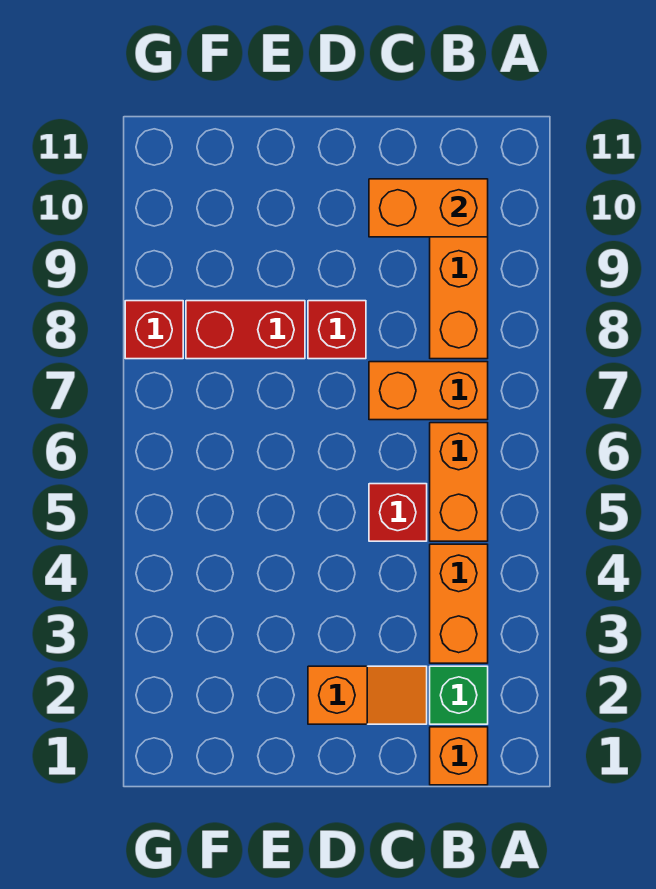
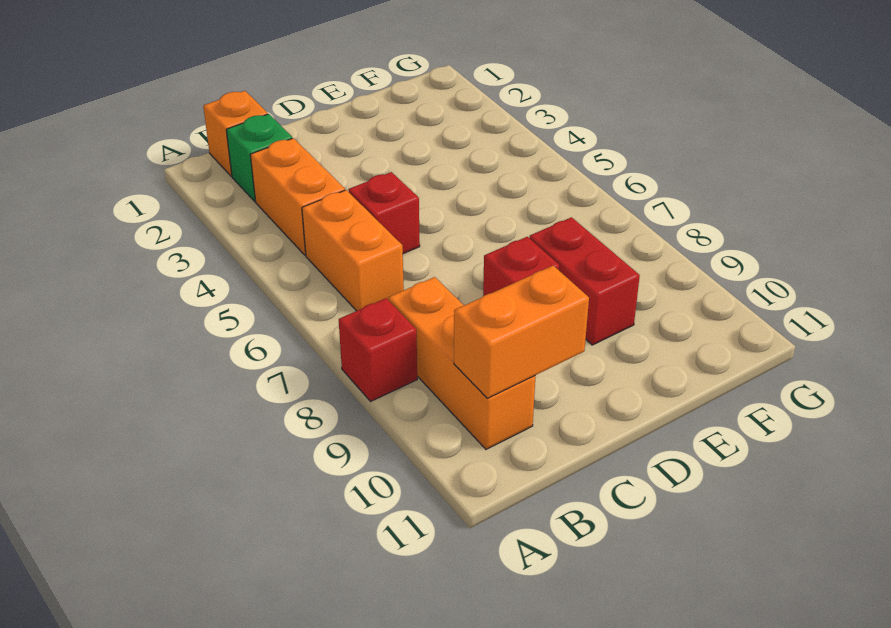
orange 1x2 brick [369,362,488,420] -> none
orange 1x2 slope [308,666,427,724] -> none
red 1x2 brick [186,301,305,359] -> red 1x2 brick turned to [529,217,640,345]
red 1x1 brick [125,301,183,359] -> red 1x1 brick moved to [339,298,417,401]

